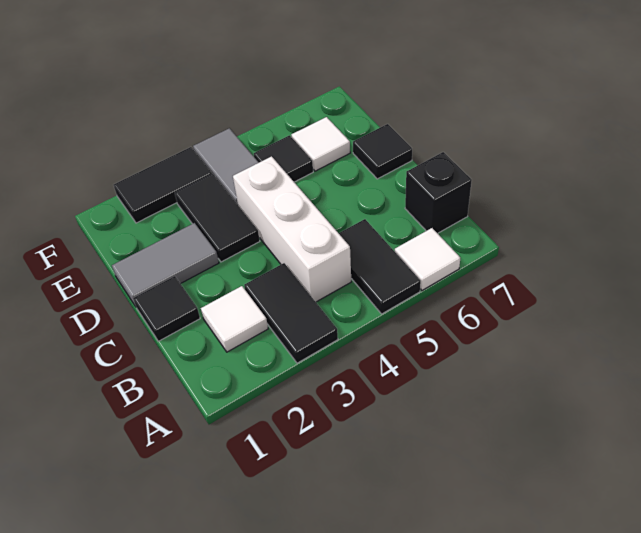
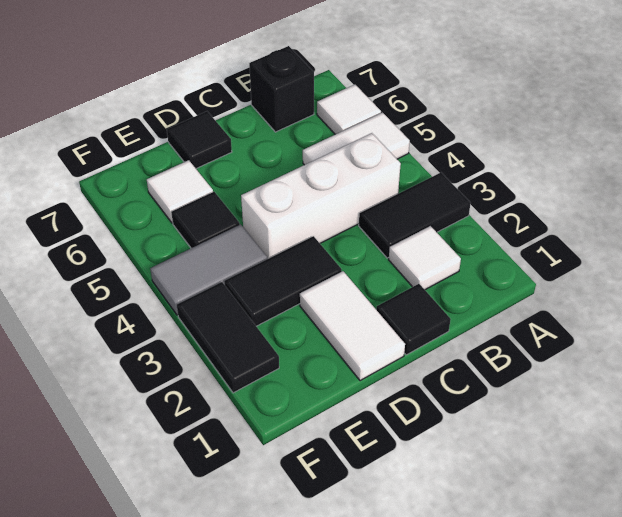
black 1x2 tile [339,219,421,314] -> white 1x2 tile [303,113,410,165]
grey 1x2 tile [112,223,219,306] -> white 1x2 tile [300,271,405,381]

